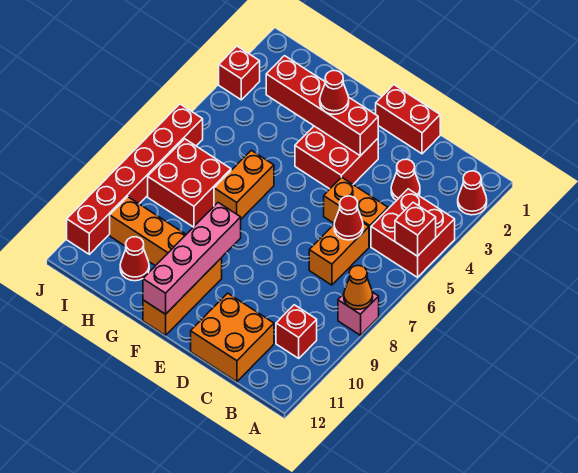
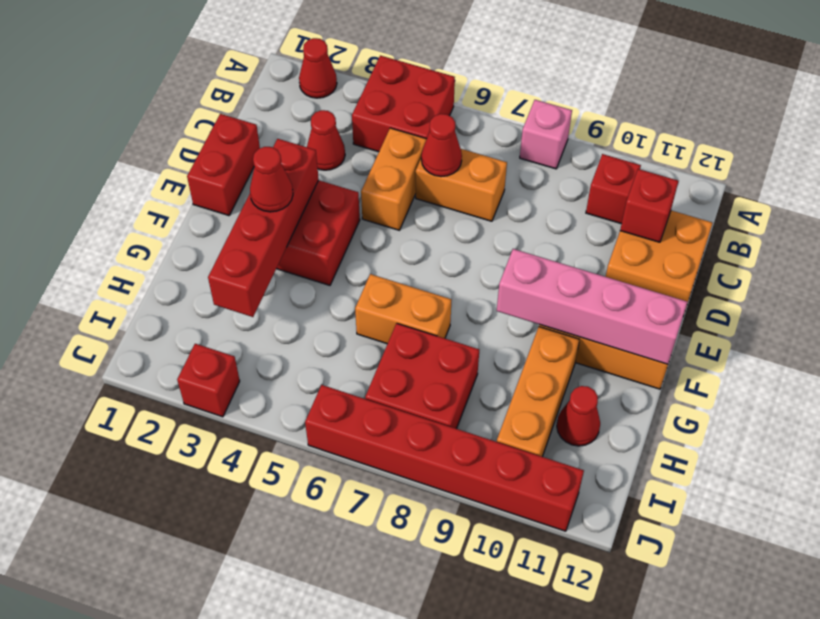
red 1x1 brick [395,202,436,256] -> red 1x1 brick moved to [620,169,678,242]
orange 1x1 cone [344,266,373,309] -> none

